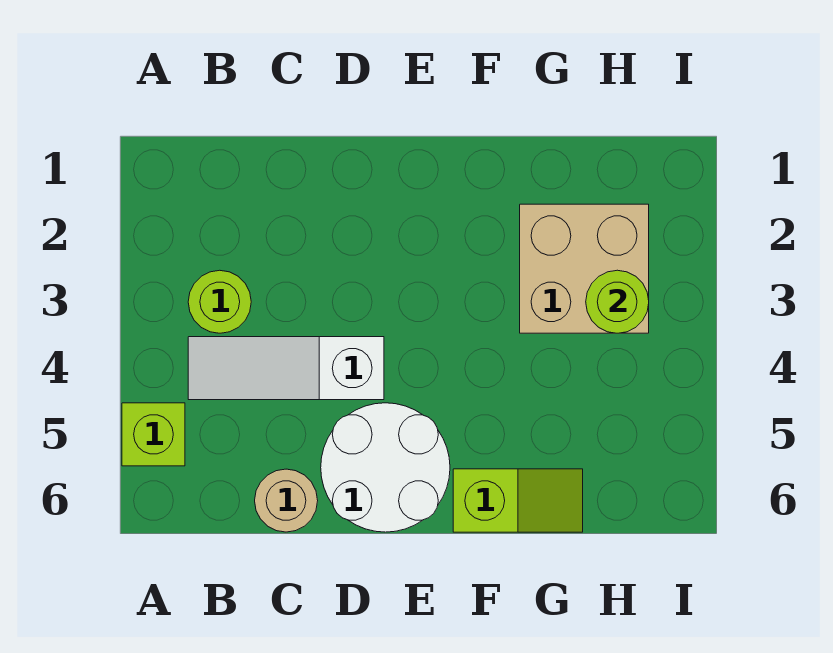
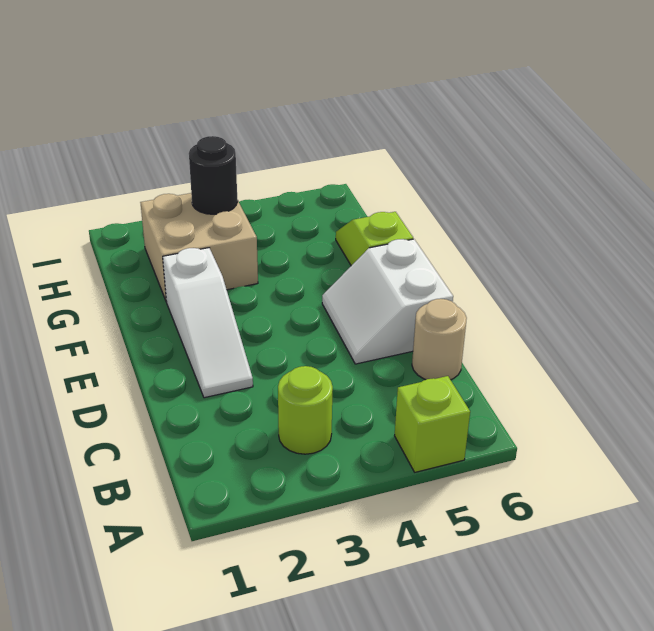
white 1x3 slope [188,337,384,400] -> white 1x3 slope moved to [163,248,253,398]
white 2x2 round brick [321,403,450,532] -> white 2x2 slope [322,239,453,364]
lime 1x1 round brick [586,270,649,333] -> black 1x1 round brick [189,136,238,214]

